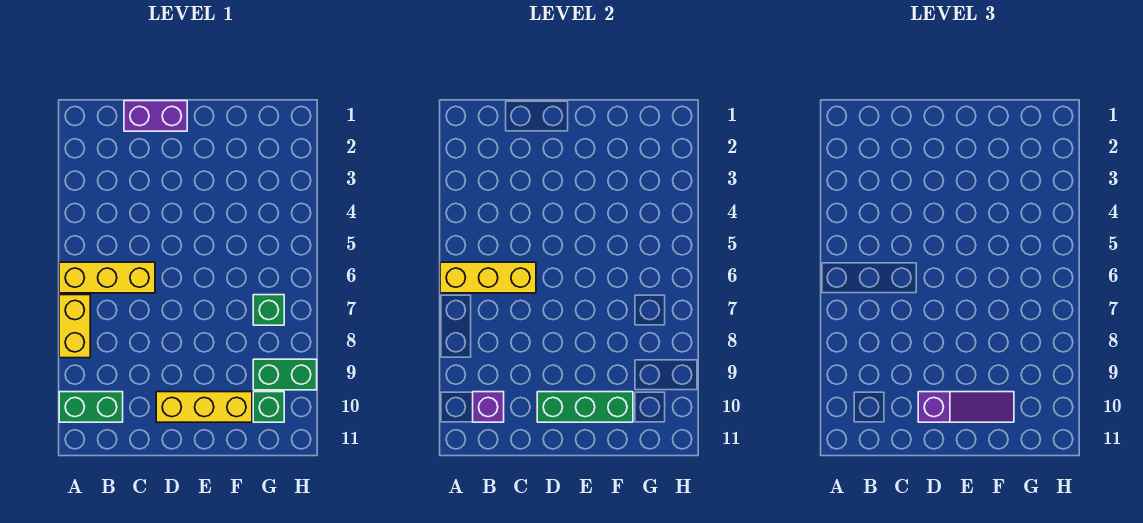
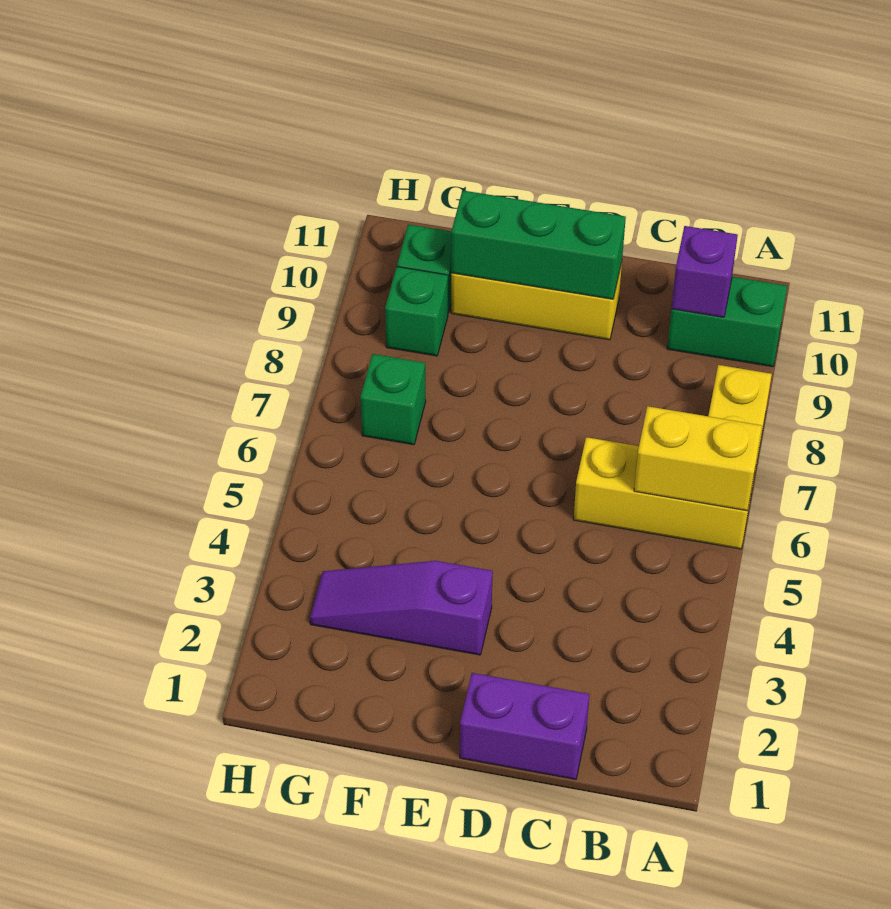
yellow 1x3 brick [440,262,536,293] -> yellow 1x2 brick [634,406,762,511]
purple 1x3 slope [918,392,1014,422] -> purple 1x3 slope moved to [310,561,493,655]
green 1x2 brick [253,359,317,390] -> green 1x1 brick [385,267,448,356]

